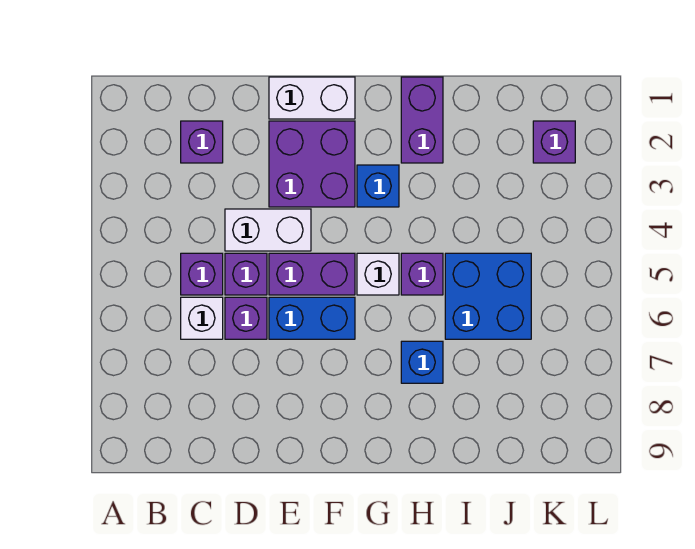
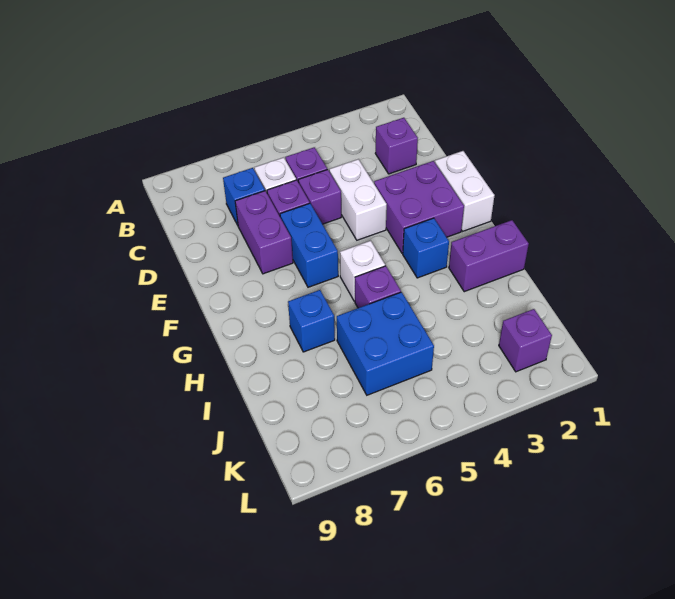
none -> blue 1x1 brick [223,168,265,225]
purple 1x2 brick [269,253,355,295] -> purple 1x2 brick moved to [235,191,293,274]

